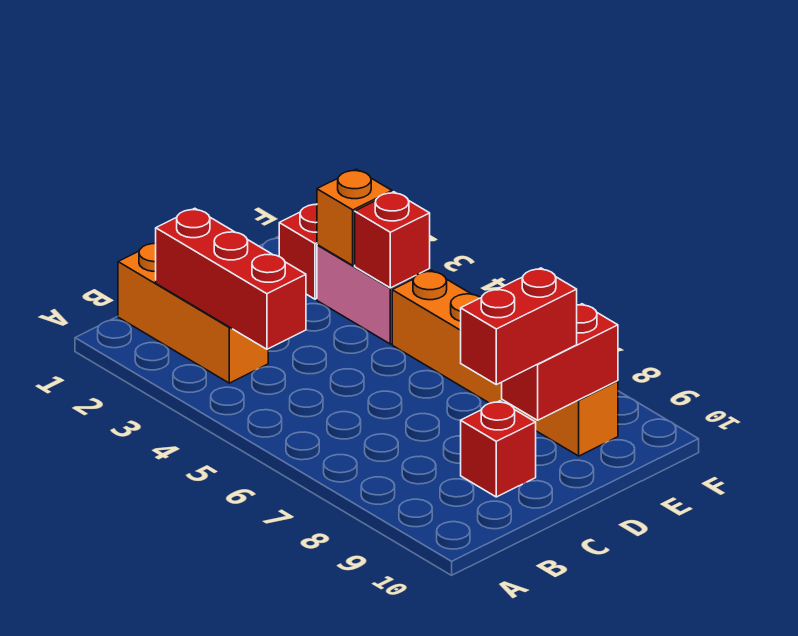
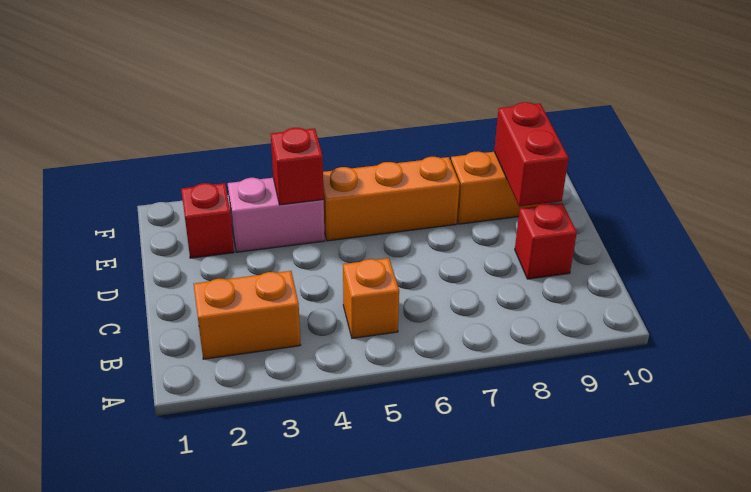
orange 1x3 brick [118,243,268,383] -> orange 1x2 brick [194,271,301,359]
red 1x3 brick [156,208,306,349] -> none
red 1x2 brick [461,268,577,385] -> none
orange 1x1 brick [317,169,392,265] -> orange 1x1 brick moved to [343,258,399,338]

